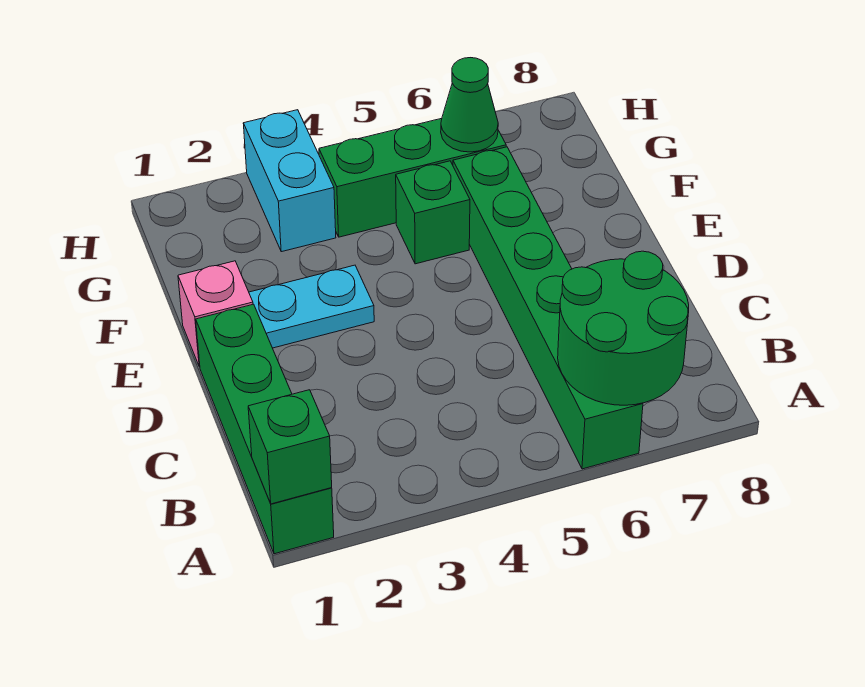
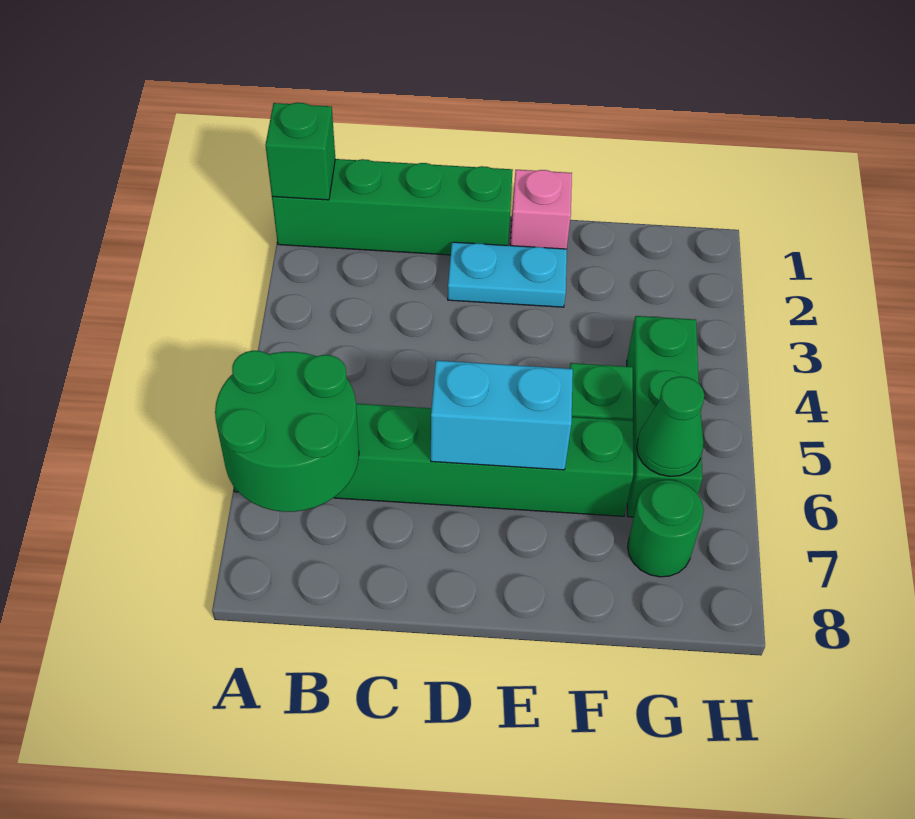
cyan 1x2 plate [249,265,374,348] -> cyan 1x2 plate turned to [448,242,567,307]
cyan 1x2 brick [243,110,336,252] -> cyan 1x2 brick moved to [431,360,573,470]
none -> green 1x1 round brick [628,480,704,577]

